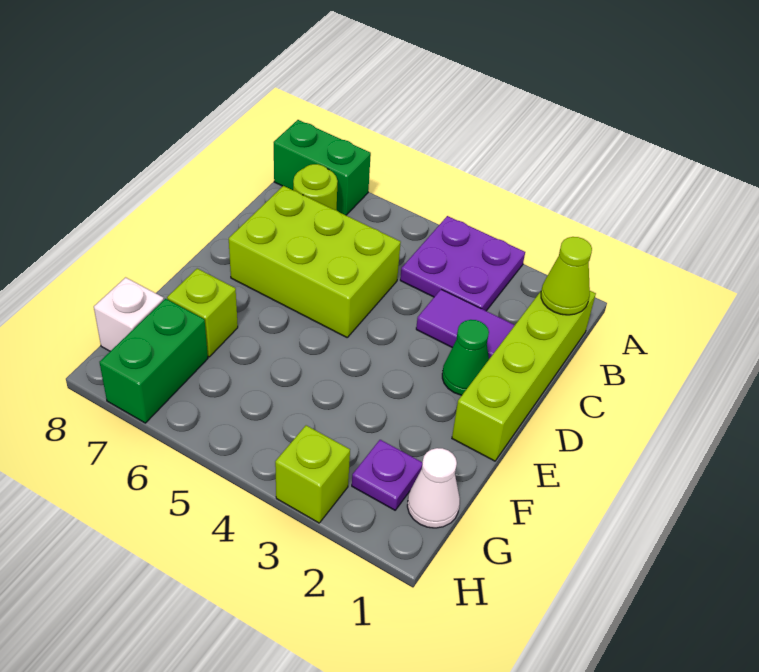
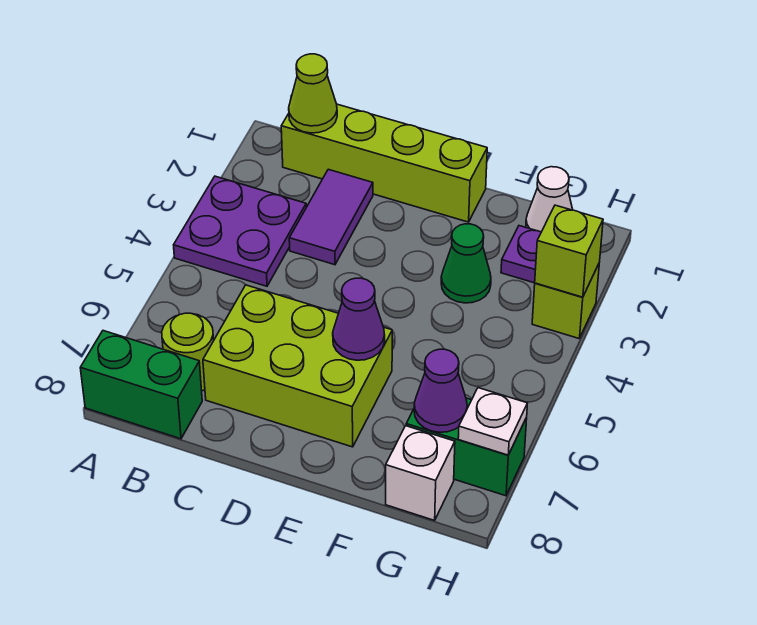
green 1x2 brick [274,120,371,215] -> green 1x2 brick turned to [80,331,202,439]
lime 2x3 brick [229,186,401,337] -> lime 2x3 brick turned to [203,285,392,447]
green 1x1 cone [442,320,489,395] -> green 1x1 cone moved to [441,224,491,303]
none -> purple 1x1 cone [333,278,385,360]
lime 1x1 brick [167,269,238,357] -> lime 1x1 brick moved to [535,205,603,297]
none -> purple 1x1 cone [414,349,467,432]
none -> white 1x1 plate [458,388,527,455]

